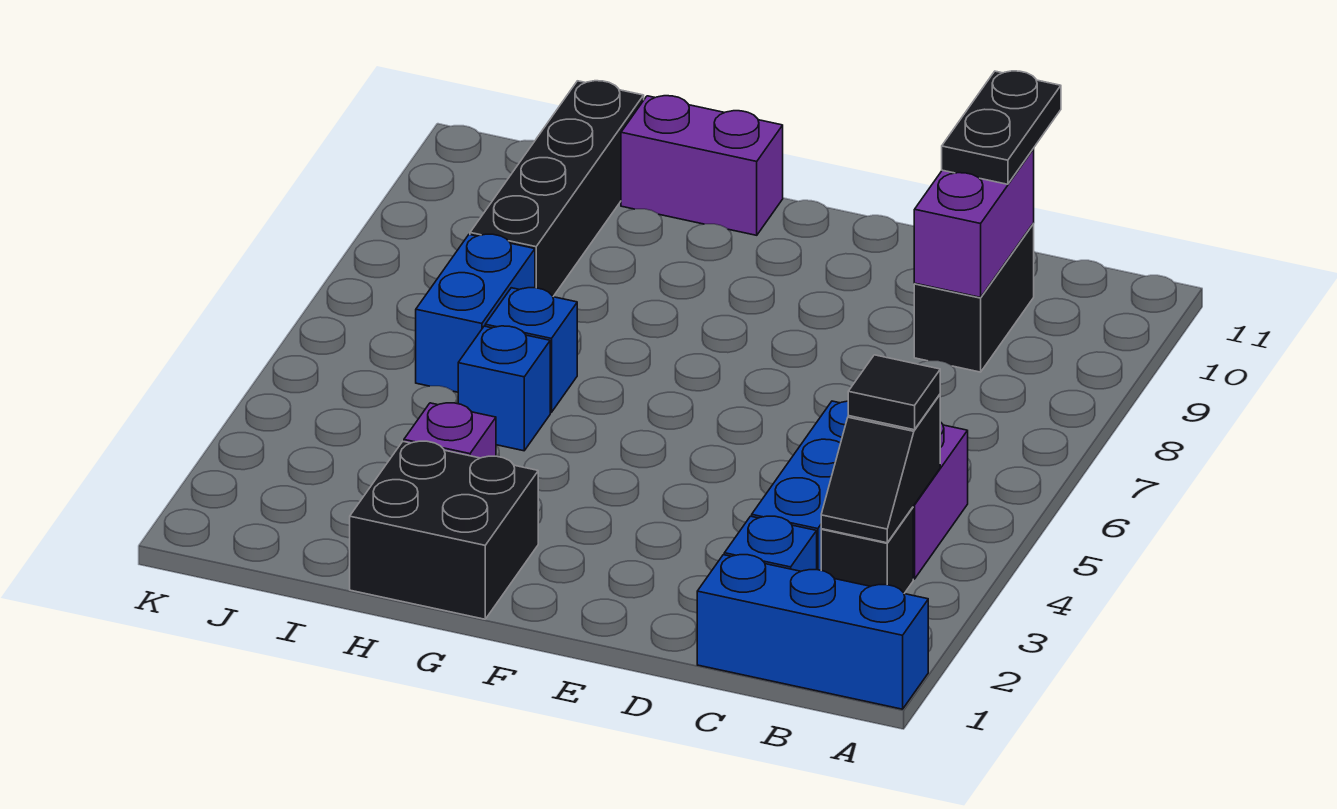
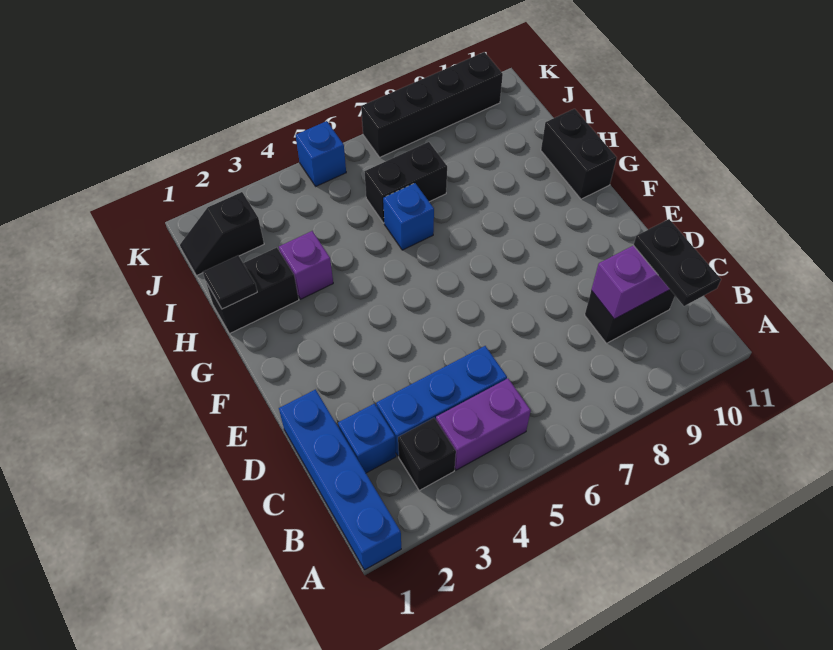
blue 1x3 brick [697,555,928,709] -> blue 1x4 brick [279,390,401,570]
black 1x2 slope [821,394,940,543] -> black 1x2 slope moved to [180,192,264,276]
black 1x1 tile [848,355,940,430] -> black 1x1 tile moved to [203,256,257,309]
black 1x2 plate [942,71,1061,184] -> black 1x2 plate turned to [634,219,721,306]
black 2x2 brick [350,441,538,619] -> black 1x2 brick [206,248,299,334]
purple 1x2 brick [621,96,783,235] -> black 1x2 brick [541,109,617,199]
blue 1x1 brick [458,326,550,451] -> blue 1x1 brick moved to [296,121,346,186]
blue 1x2 brick [416,234,535,392] -> black 1x2 brick [365,142,447,223]
black 1x4 brick [470,81,644,296] -> black 1x4 brick moved to [361,52,503,157]

